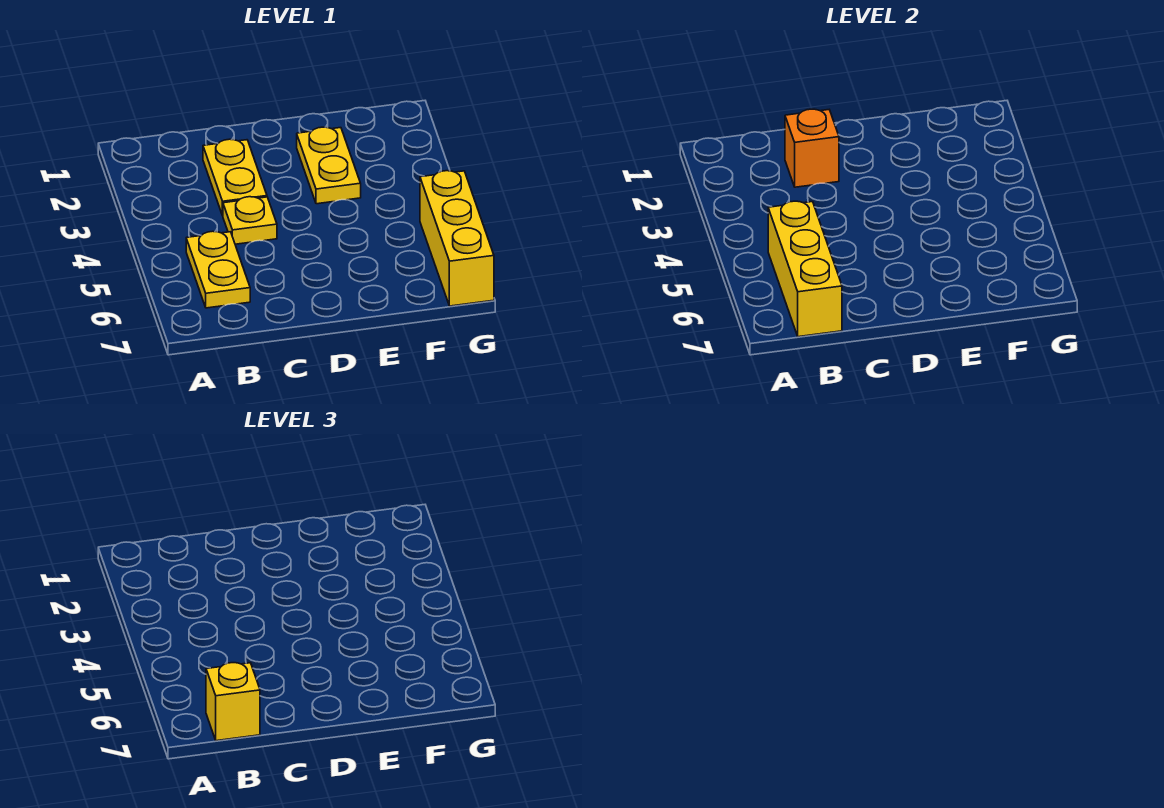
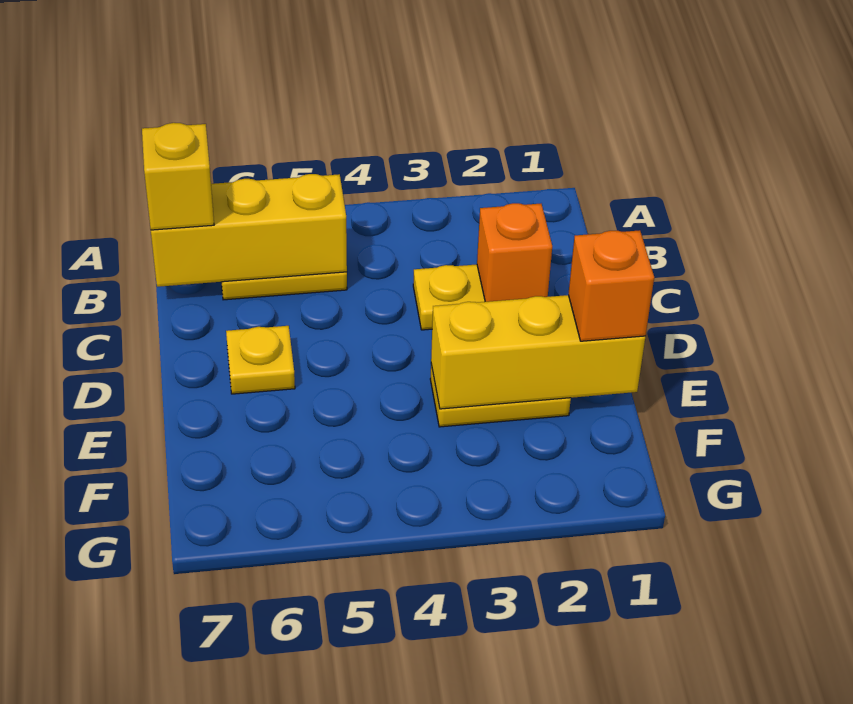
yellow 1x1 plate [223,197,277,244] -> yellow 1x1 plate moved to [226,326,295,394]
none -> orange 1x1 brick [568,230,654,341]
yellow 1x3 brick [420,171,494,306] -> yellow 1x3 brick moved to [431,295,645,409]

